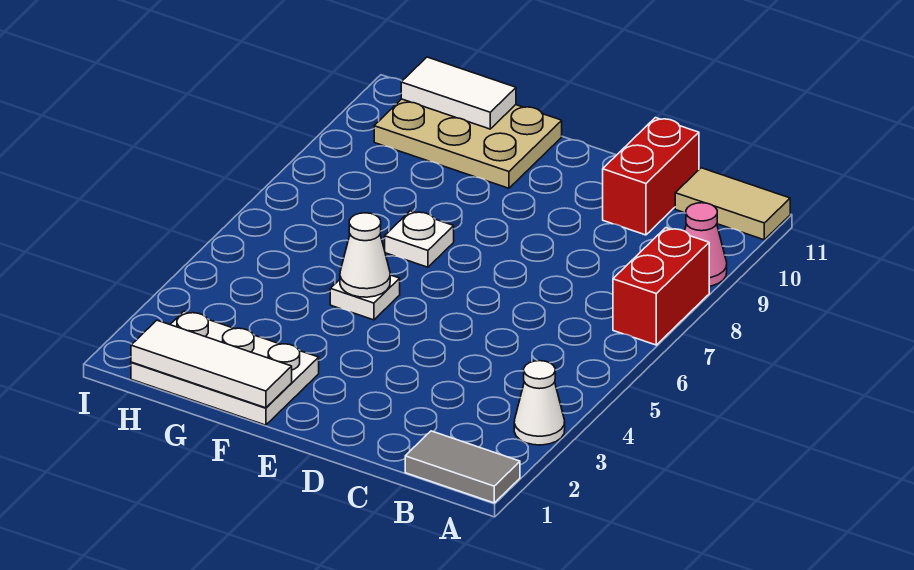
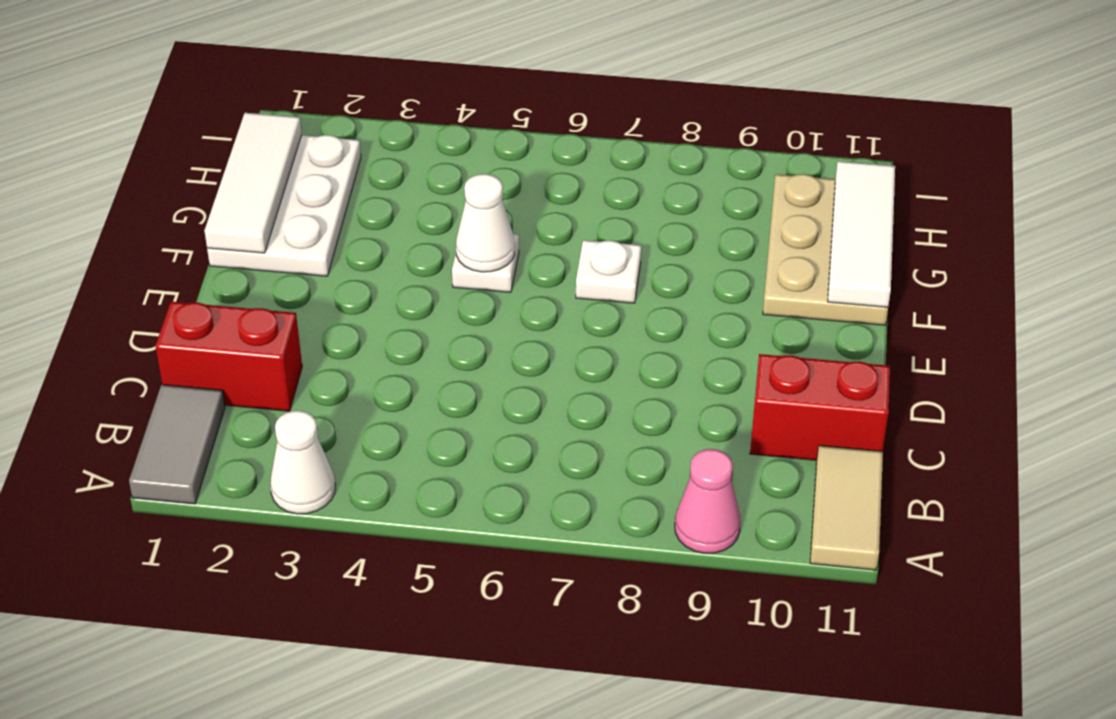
red 1x2 brick [613,228,709,345] -> red 1x2 brick moved to [156,302,302,411]
white 1x2 tile [401,57,516,129] -> white 1x3 tile [828,161,895,307]

